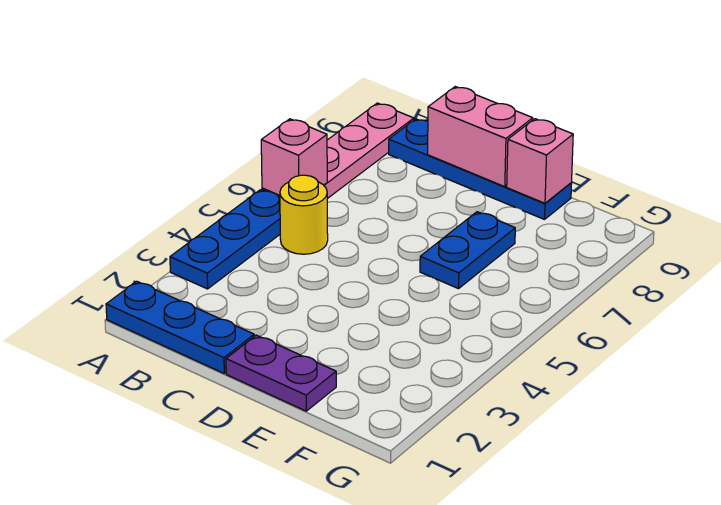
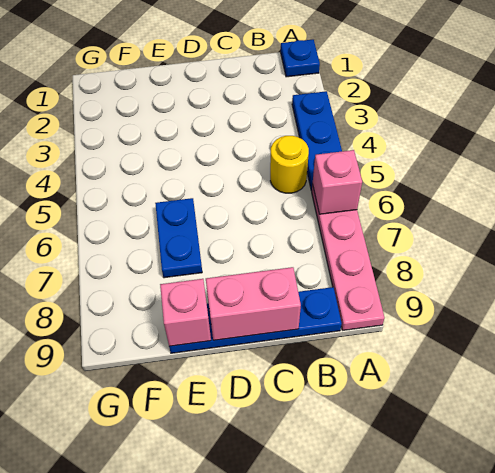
blue 1x3 plate [106,281,254,373] -> blue 1x1 plate [281,40,320,77]
purple 1x2 plate [226,335,336,411] -> none

